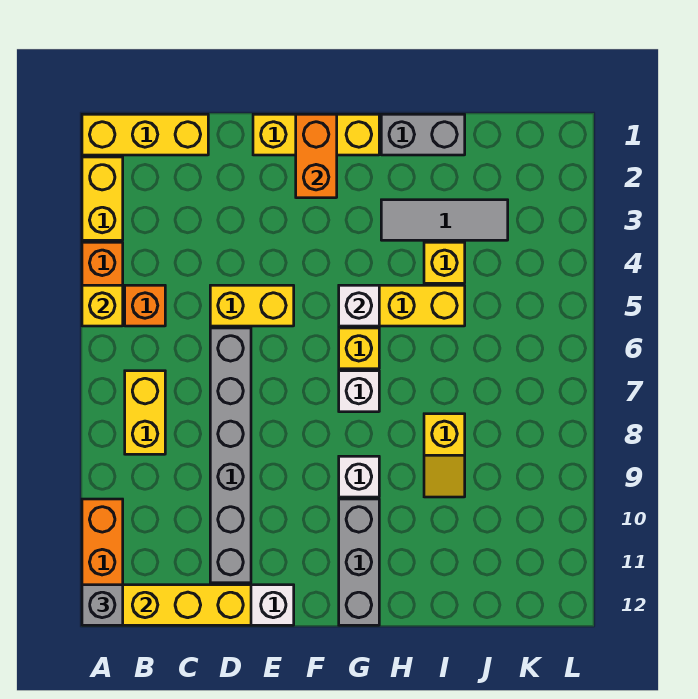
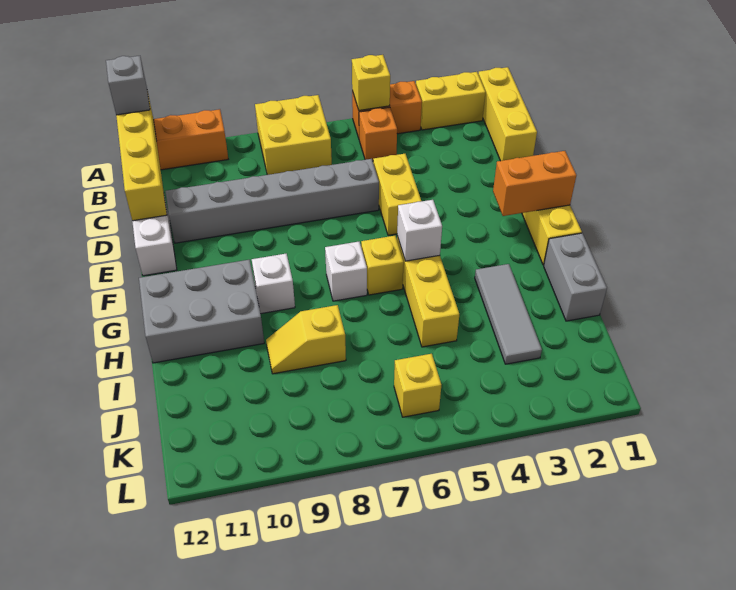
yellow 1x2 brick [125,371,165,454] -> yellow 2x2 brick [255,95,332,175]
grey 1x3 brick [339,499,379,625] -> grey 2x3 brick [139,260,264,363]
yellow 1x1 brick [424,242,465,283] -> yellow 1x1 brick moved to [394,354,441,417]

